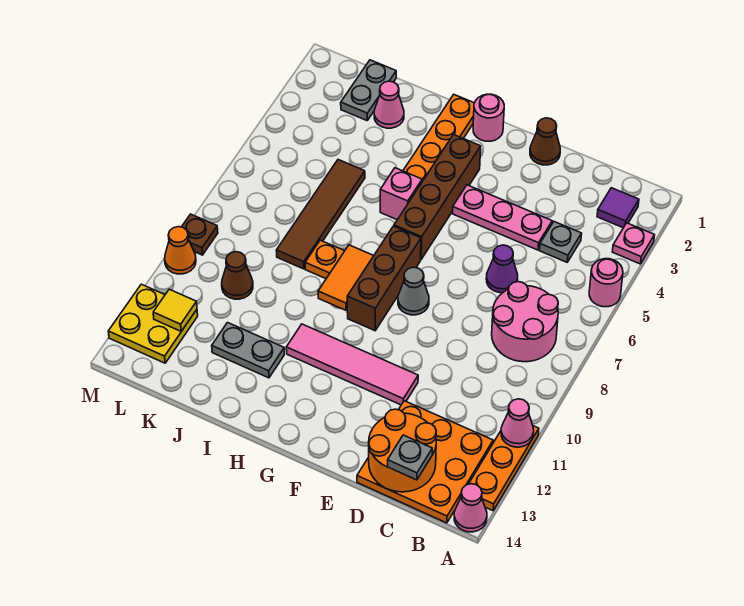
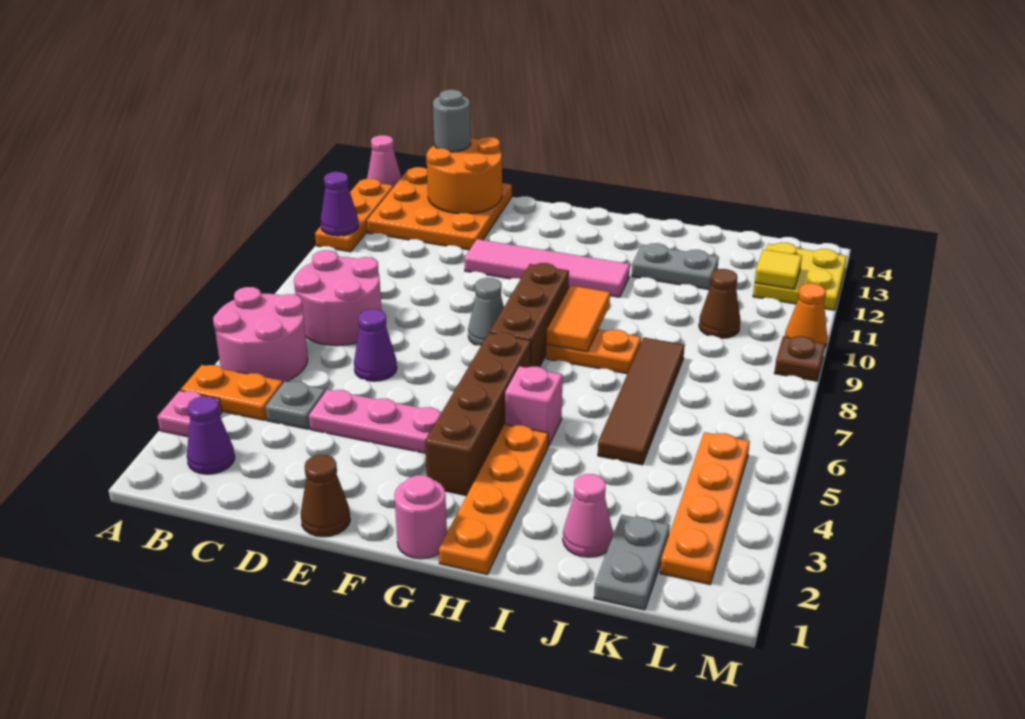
none -> orange 1x2 plate [181,365,283,420]
pink 1x1 round brick [589,259,623,307] -> pink 2x2 round brick [213,287,308,383]
pink 1x1 cone [501,399,534,447] -> purple 1x1 cone [321,172,359,236]
purple 1x1 tile [597,188,639,228] -> purple 1x1 cone [187,396,235,474]
grey 1x1 plate [388,435,432,480] -> grey 1x1 round brick [433,90,471,152]
none -> orange 1x4 plate [660,432,750,584]

